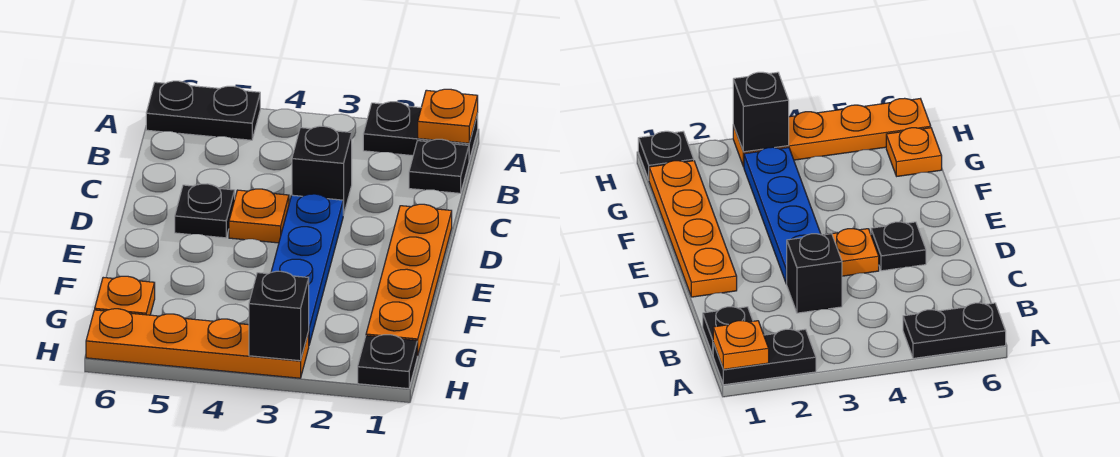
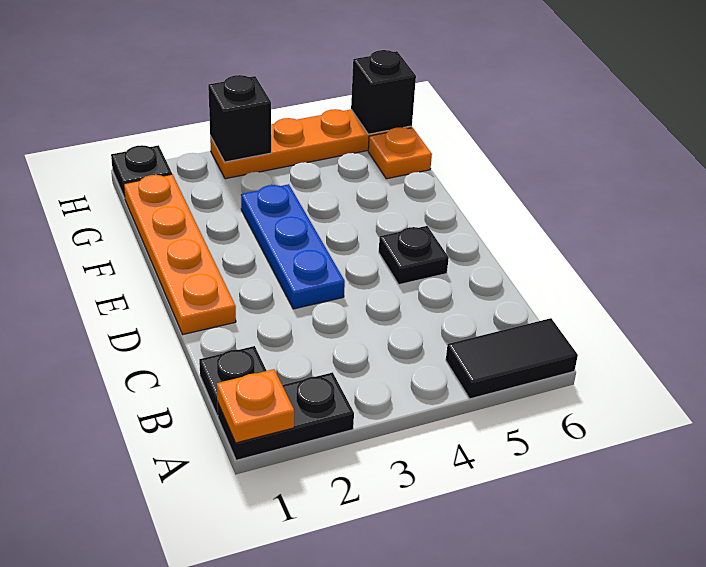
black 1x2 plate [146,81,260,140] -> black 1x2 tile [446,318,578,399]
black 1x1 brick [292,126,352,215] -> black 1x1 brick moved to [351,50,416,134]
blue 1x4 plate [271,194,343,344] -> blue 1x3 plate [241,184,345,309]
orange 1x1 plate [229,189,289,243] -> none

